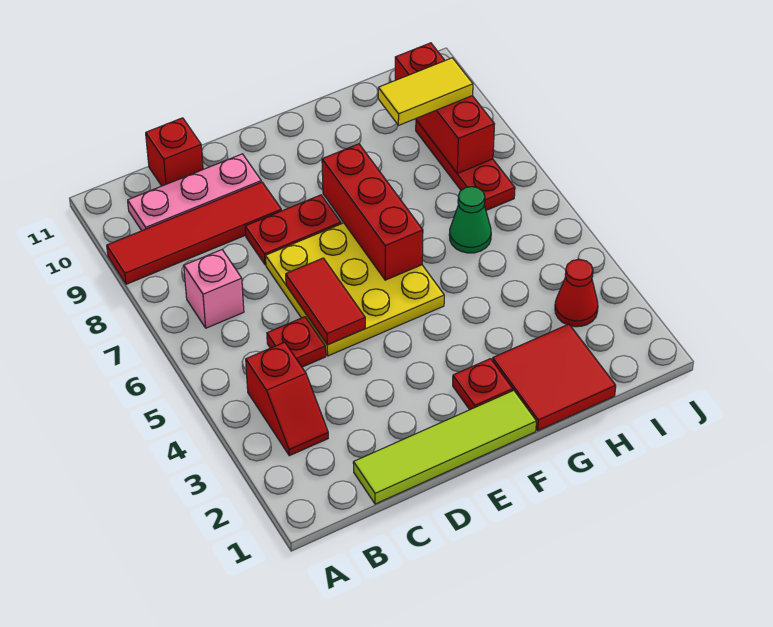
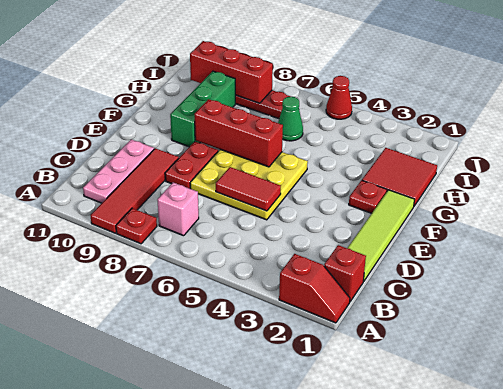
red 1x2 slope [246,342,328,456] -> red 1x2 slope moved to [279,254,350,323]
red 1x1 plate [267,317,326,367] -> red 1x1 plate moved to [116,208,157,244]
red 1x1 brick [146,118,203,186] -> red 1x1 brick moved to [324,245,366,301]
none -> green 1x3 brick [170,71,235,147]
yellow 1x2 tile [378,58,473,125] -> none
red 1x1 cone [555,259,598,327] -> red 1x1 cone moved to [326,76,352,119]

